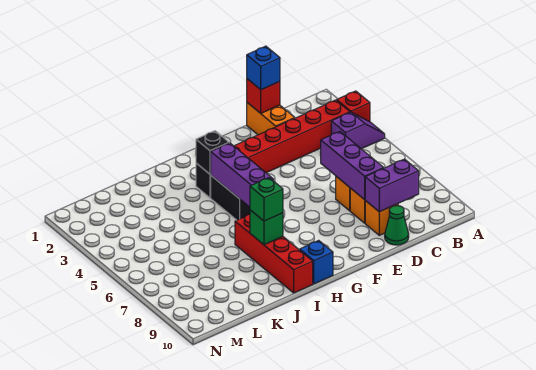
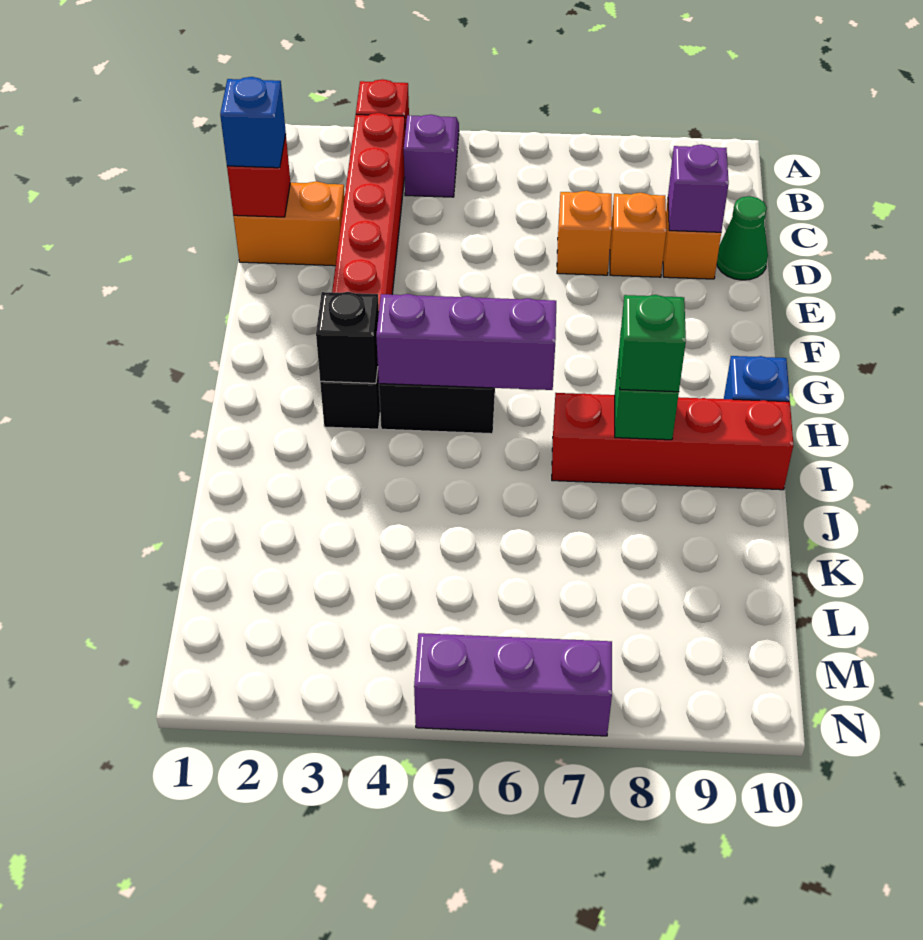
purple 1x2 brick [365,159,419,212] -> purple 1x1 brick [668,144,729,232]
purple 1x3 brick [321,131,384,200] -> purple 1x3 brick moved to [414,633,612,736]

